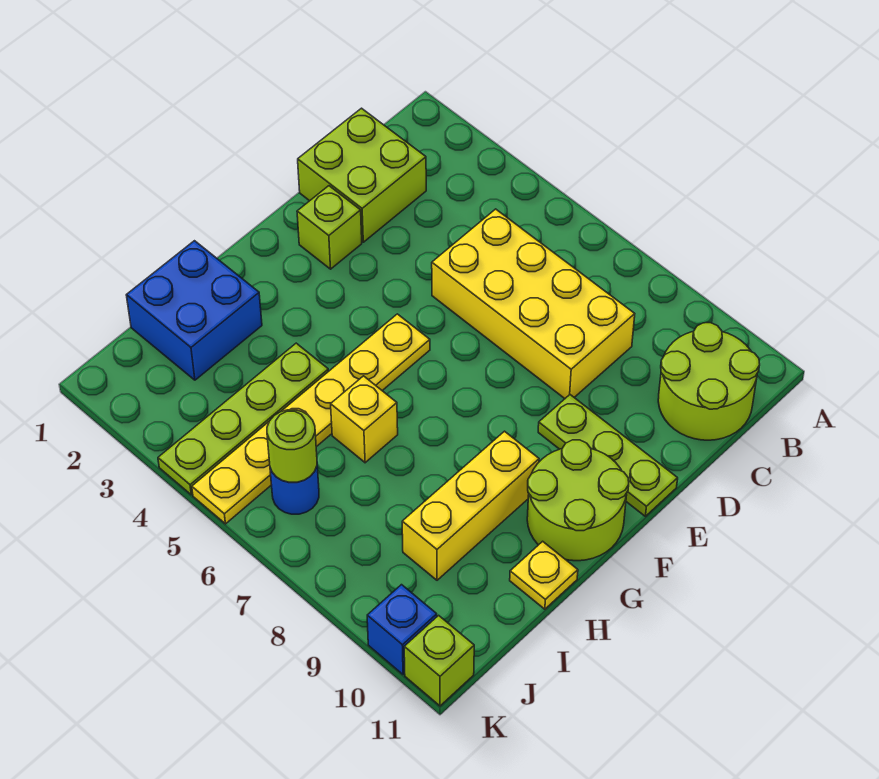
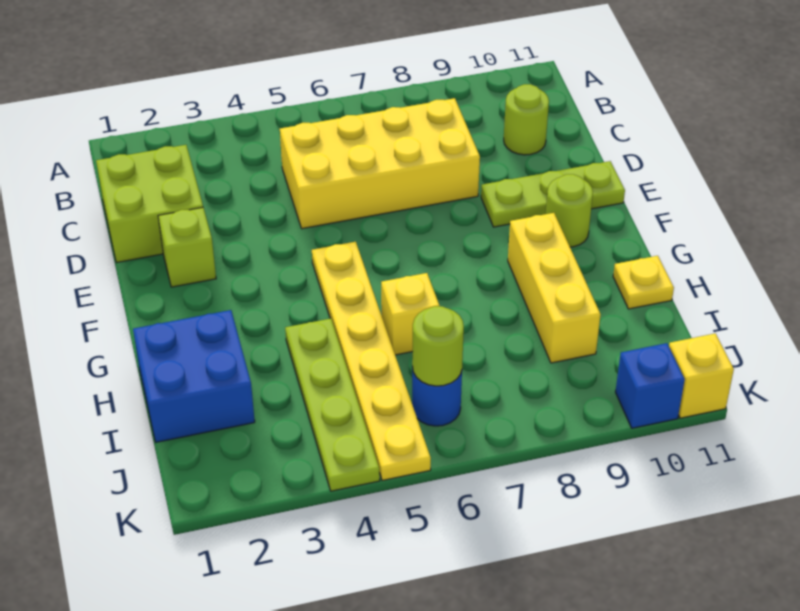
lime 2x2 round brick [658,323,760,440] -> lime 1x1 round brick [504,84,549,155]
lime 2x2 round brick [527,440,629,561] -> lime 1x1 round brick [546,174,593,247]
lime 1x1 brick [404,615,474,706] -> yellow 1x1 brick [669,333,734,418]

